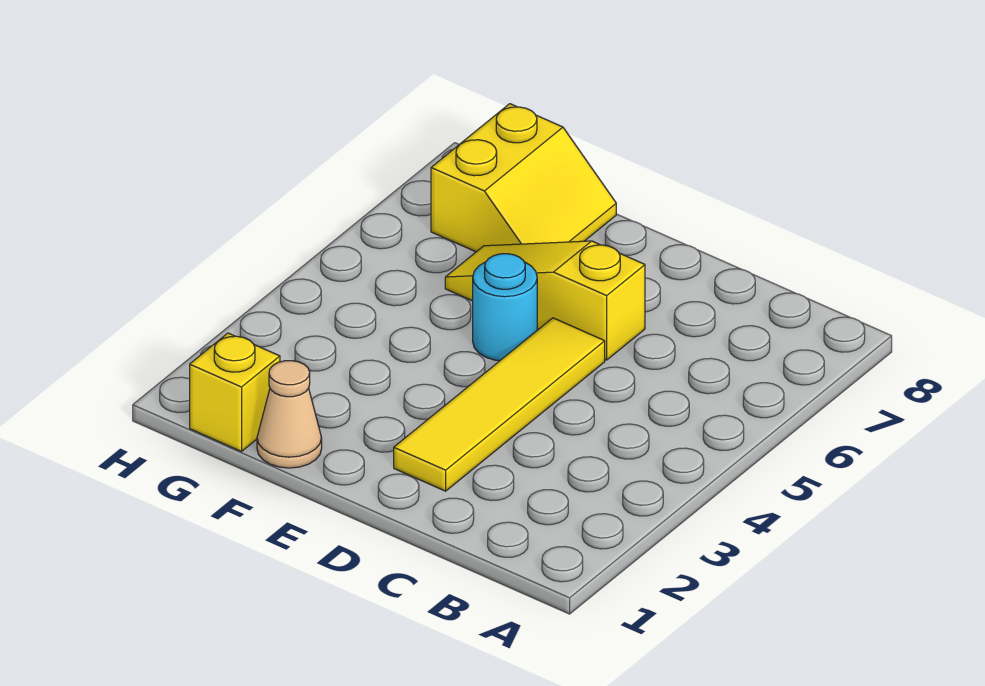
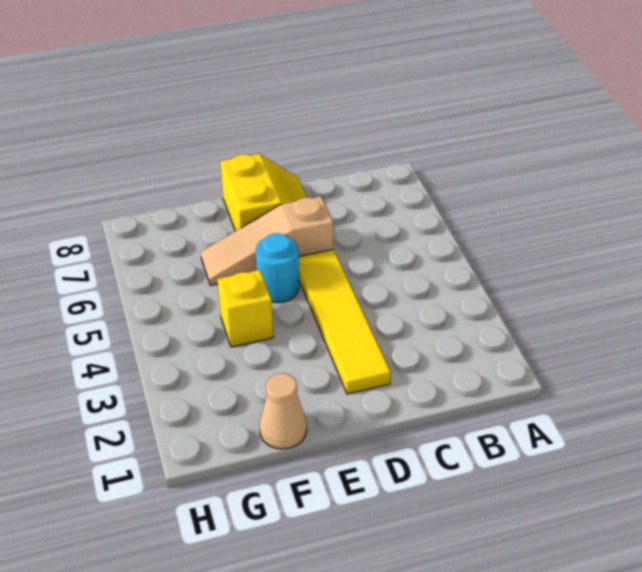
yellow 1x3 slope [445,241,645,360] -> tan 1x3 slope [201,196,333,286]
yellow 2x2 slope [431,104,616,252] -> yellow 2x2 slope moved to [220,154,307,231]
yellow 1x1 brick [190,333,280,451] -> yellow 1x1 brick moved to [217,270,273,347]

